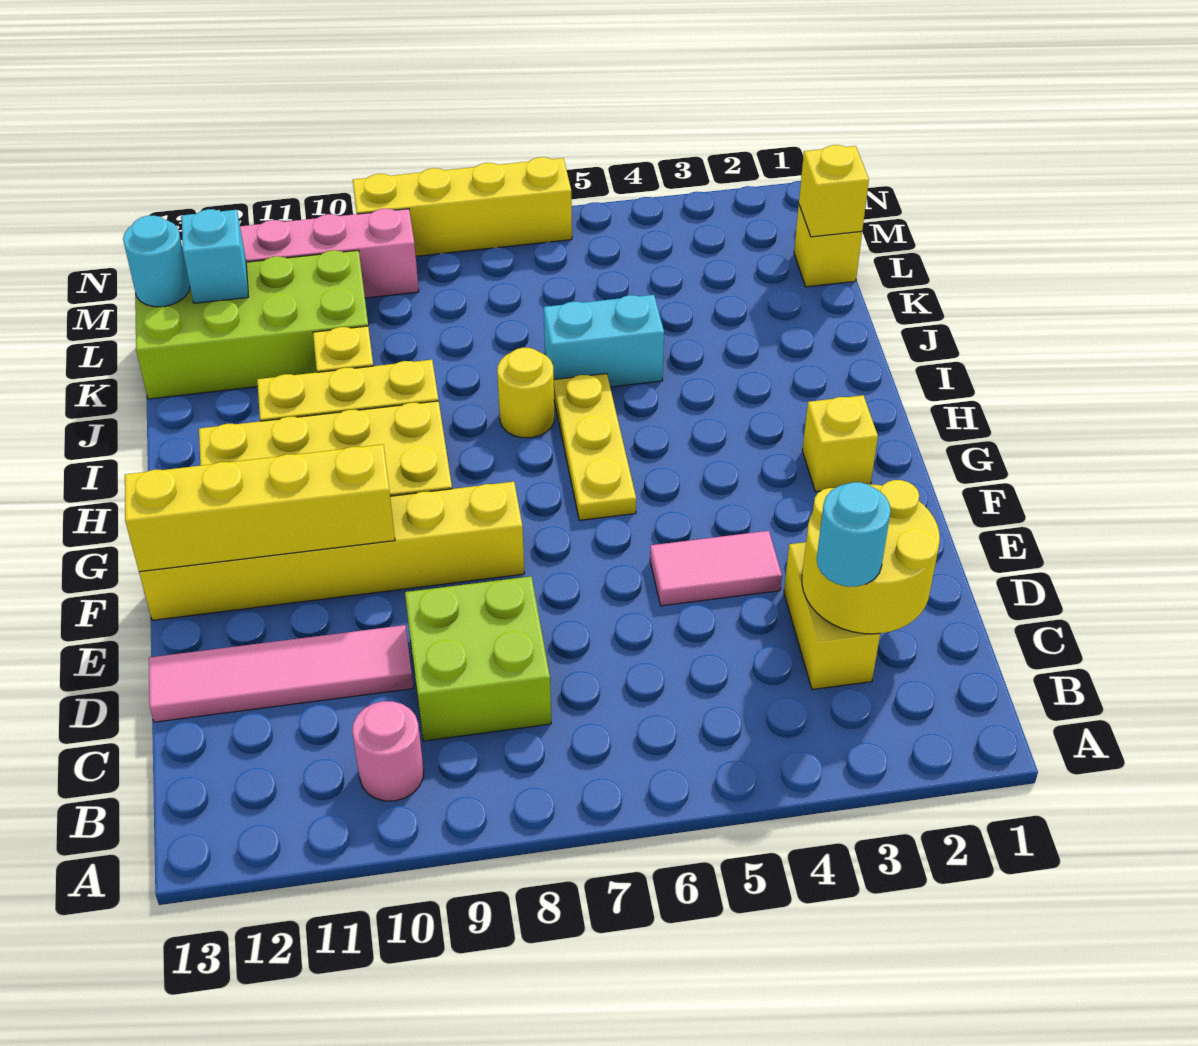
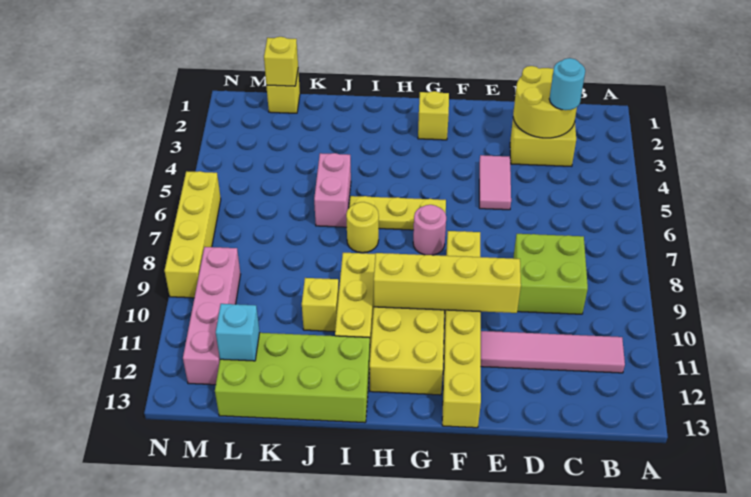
pink 1x1 round brick [352,701,424,801] -> pink 1x1 round brick moved to [413,205,446,255]
pink 1x4 tile [149,625,413,722] -> pink 1x4 tile turned to [481,331,625,373]
yellow 1x4 brick [125,444,395,572] -> yellow 1x4 brick turned to [374,253,521,313]
cyan 1x2 brick [544,295,664,387] -> pink 1x2 brick [314,153,351,227]
lime 2x4 brick [135,250,368,399] -> lime 2x4 brick turned to [215,333,370,423]
cyan 1x1 round brick [123,215,190,307] -> none

